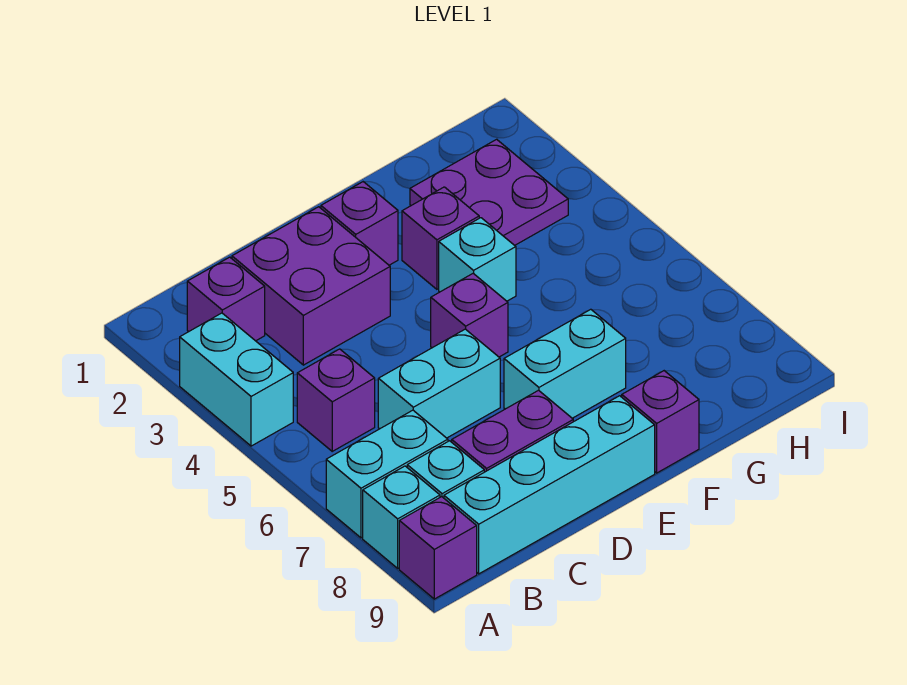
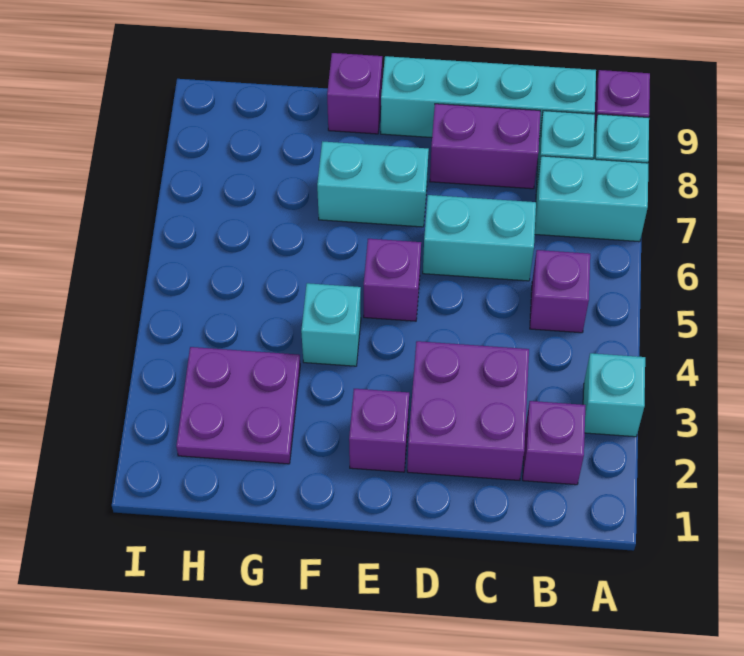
cyan 1x2 brick [180,313,293,446] -> cyan 1x1 brick [583,353,645,437]
purple 1x1 brick [402,187,479,289] -> none

